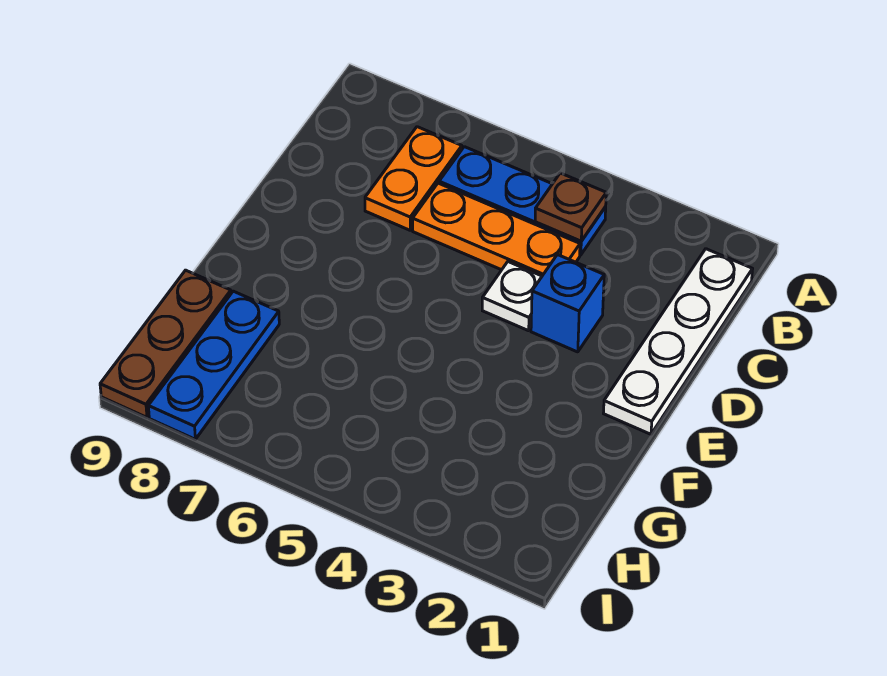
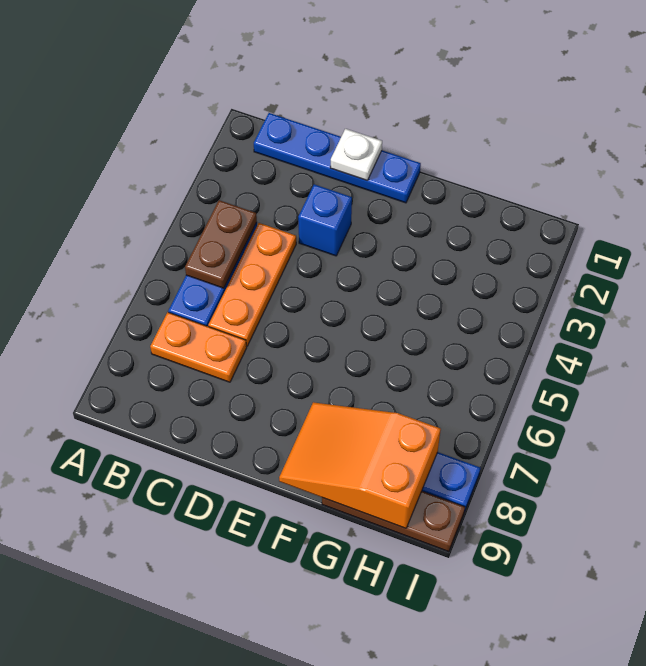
white 1x4 plate [604,249,752,434] -> blue 1x4 plate [254,113,421,203]
brown 1x1 plate [535,173,606,241] -> brown 1x2 plate [185,200,257,288]
white 1x1 plate [482,262,542,331] -> white 1x1 plate moved to [330,129,382,180]
none -> orange 2x3 slope [279,402,441,528]

